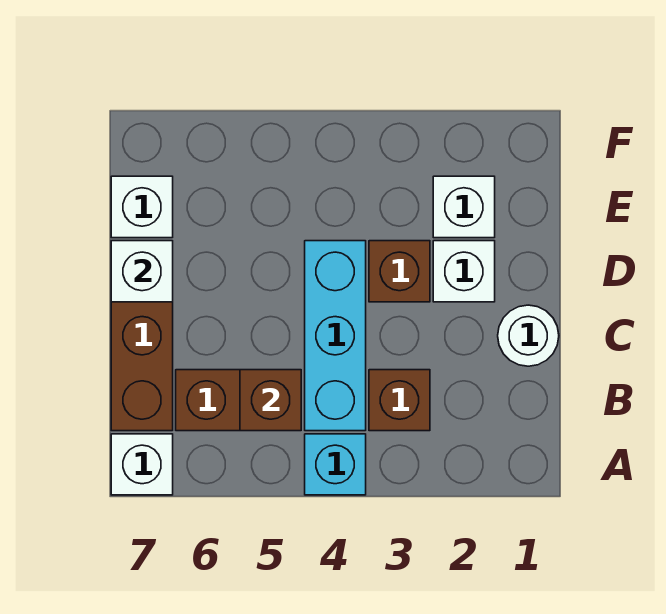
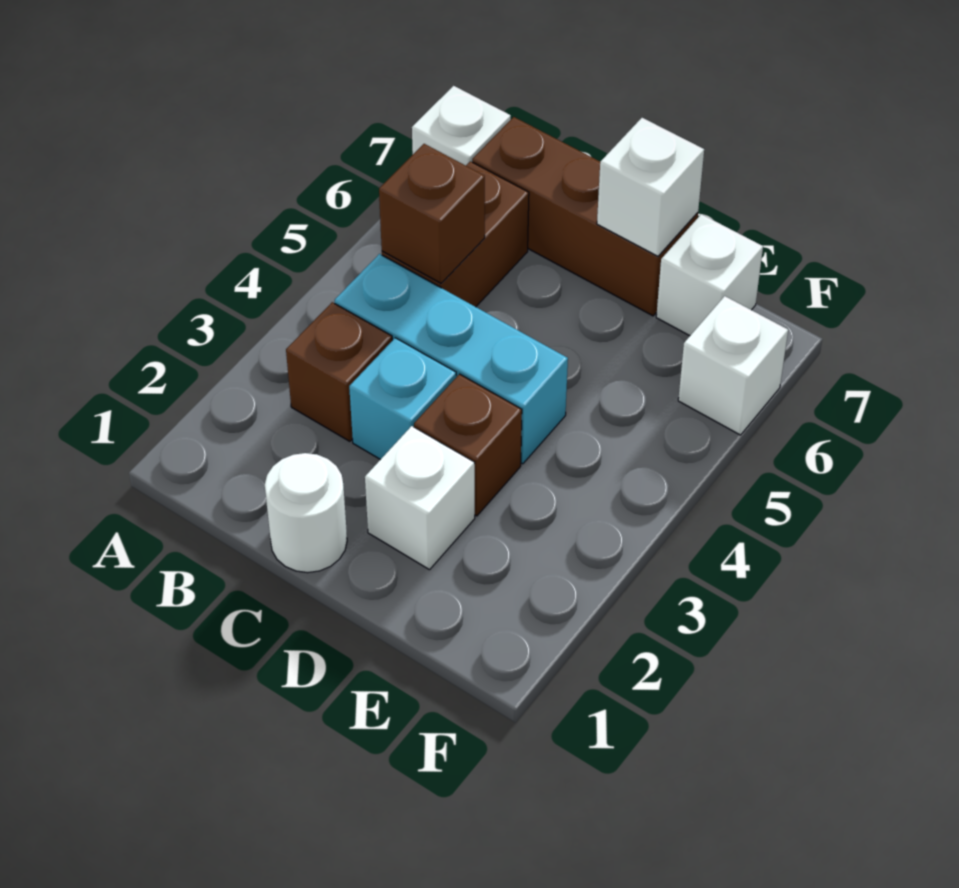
cyan 1x1 brick [305,434,366,495] -> cyan 1x1 brick moved to [349,338,456,460]
white 1x1 brick [433,176,495,238] -> white 1x1 brick moved to [678,296,788,435]

